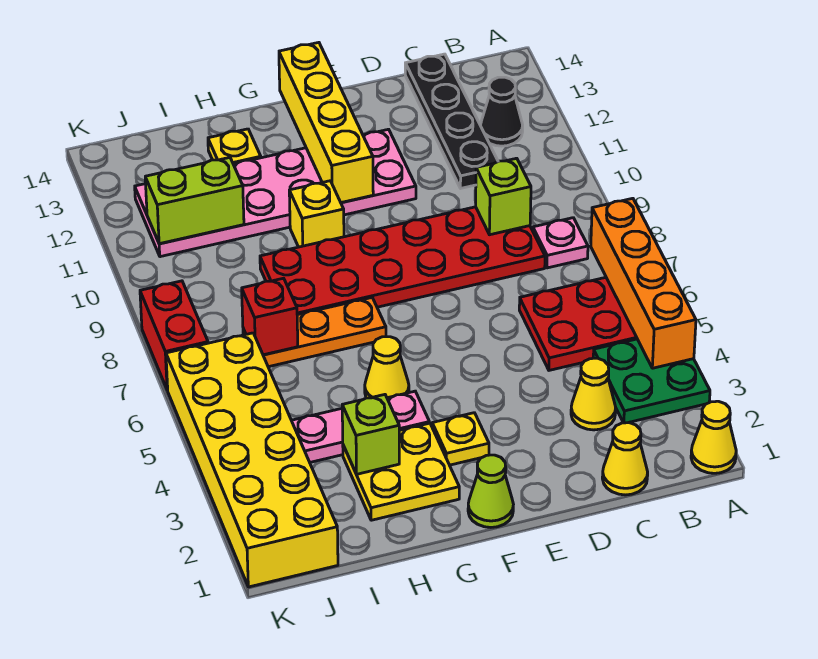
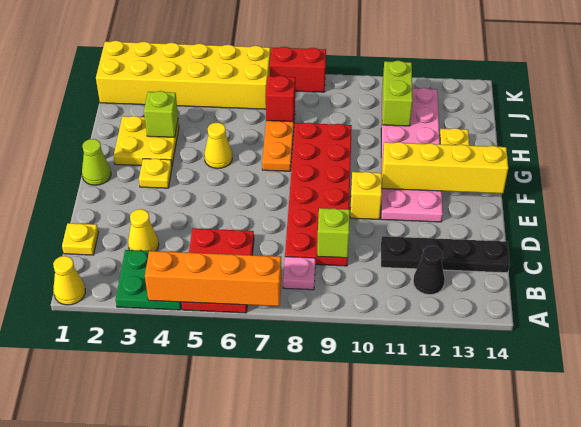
yellow 1x1 cone [602,423,648,495] -> yellow 1x1 plate [62,223,99,255]
pink 1x3 plate [292,391,429,462] -> none
yellow 1x1 brick [289,181,344,247] -> yellow 1x1 brick moved to [350,172,382,219]

